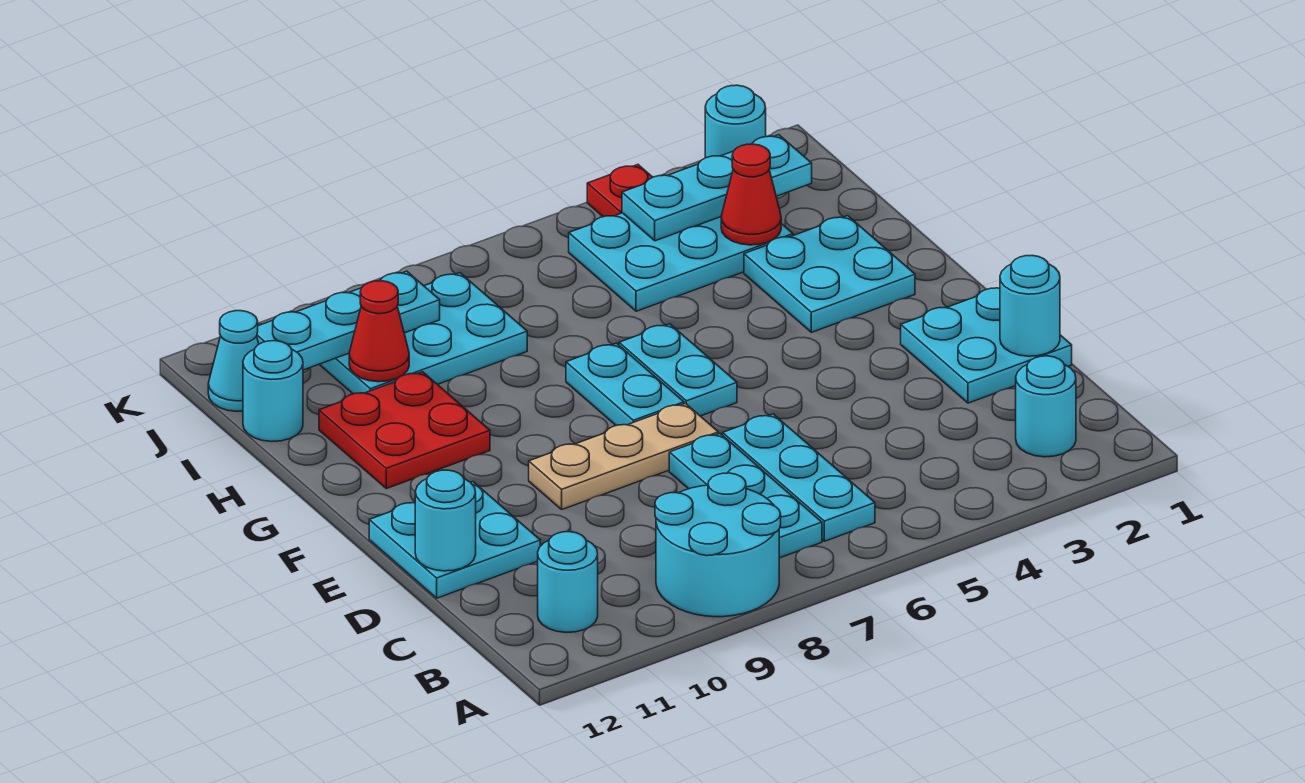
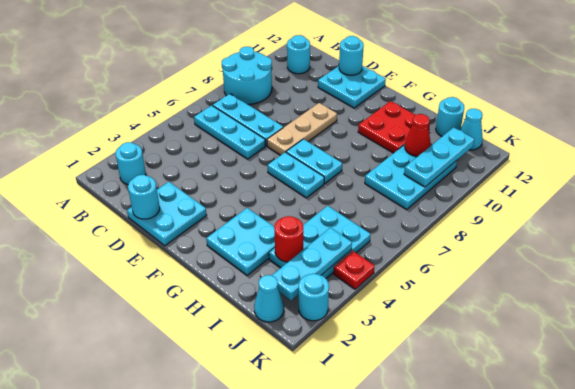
red 1x1 cone [721,144,781,245] -> red 1x1 round brick [274,216,303,262]
none -> cyan 1x1 cone [254,275,284,322]

